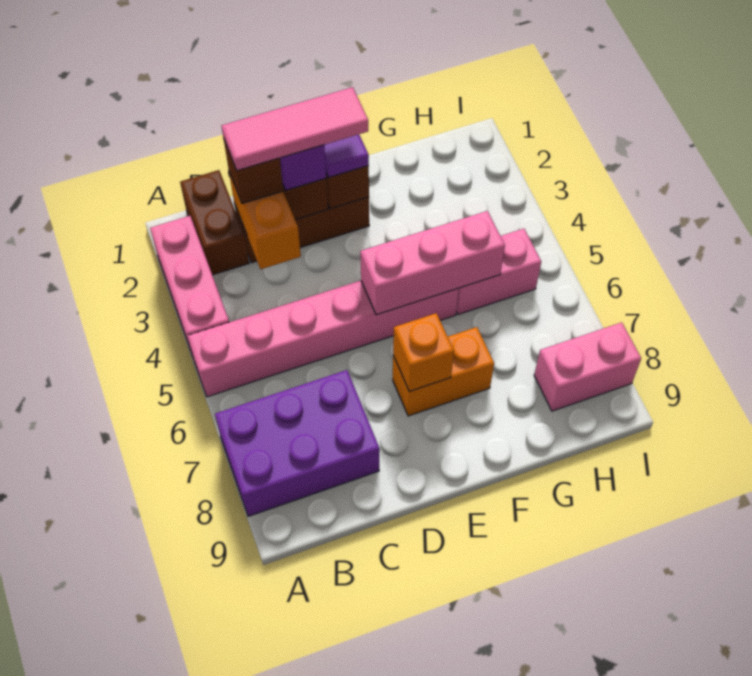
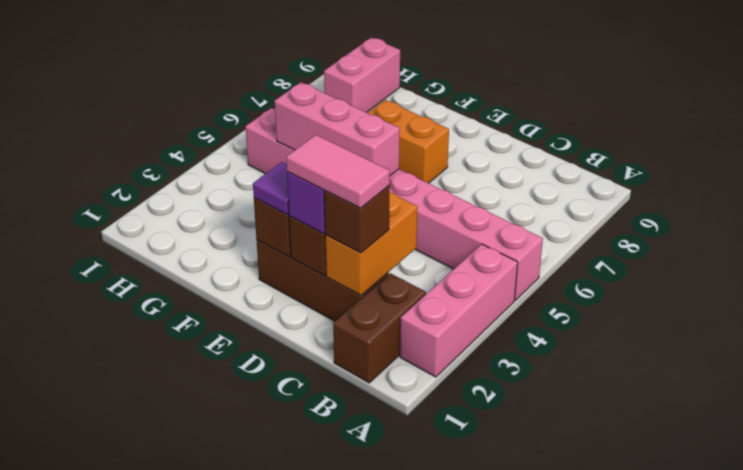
purple 2x3 brick [215,370,380,516] -> none
pink 1x3 tile [222,87,368,171] -> pink 1x2 tile [286,135,390,208]
orange 1x1 brick [393,313,454,391] -> none
pink 1x2 brick [534,322,641,411] -> pink 1x2 brick turned to [324,38,400,113]

